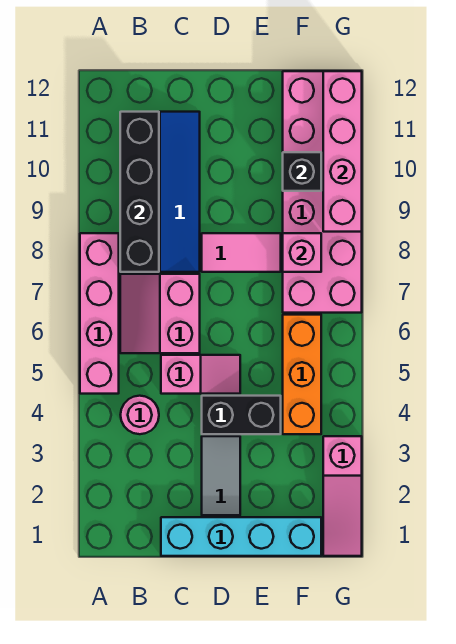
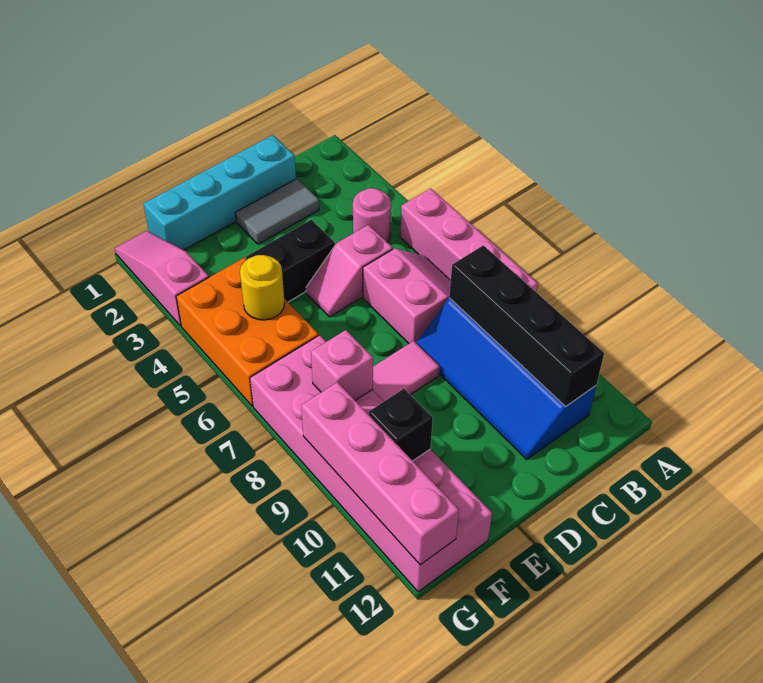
grey 1x2 tile [202,436,240,515] -> grey 1x2 tile turned to [235,179,319,244]
orange 1x3 brick [283,315,321,434] -> orange 2x3 brick [176,258,319,406]
none -> yellow 1x1 round brick [240,255,285,320]

